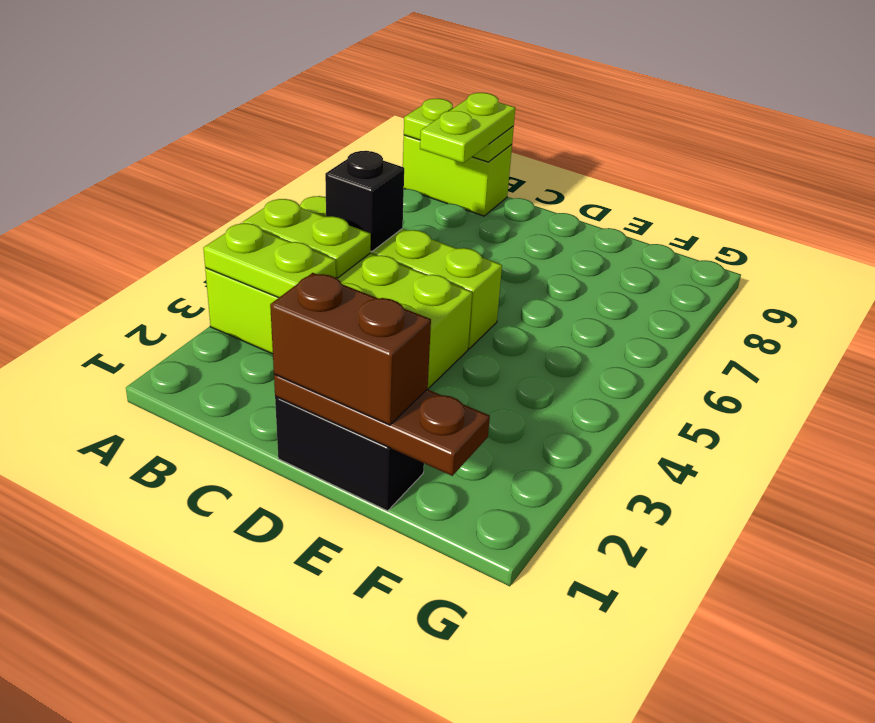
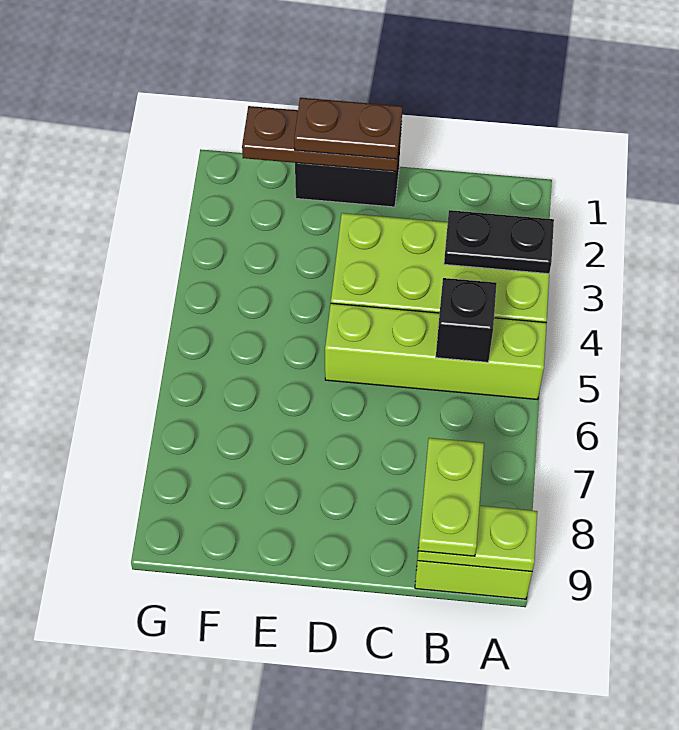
lime 1x2 plate [203,223,336,298] -> black 1x2 plate [444,210,554,274]
lime 1x2 plate [243,199,371,278] -> none
brown 1x2 brick [270,273,431,425] -> brown 1x2 plate [294,98,402,159]

